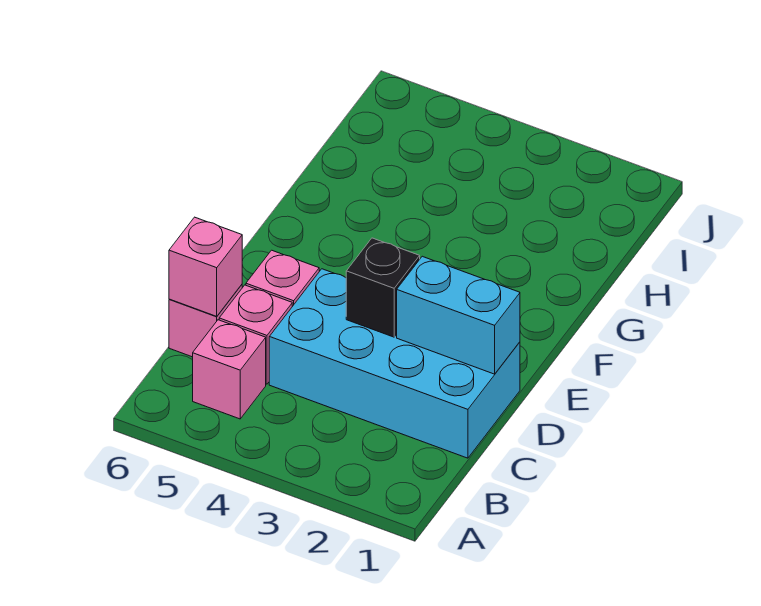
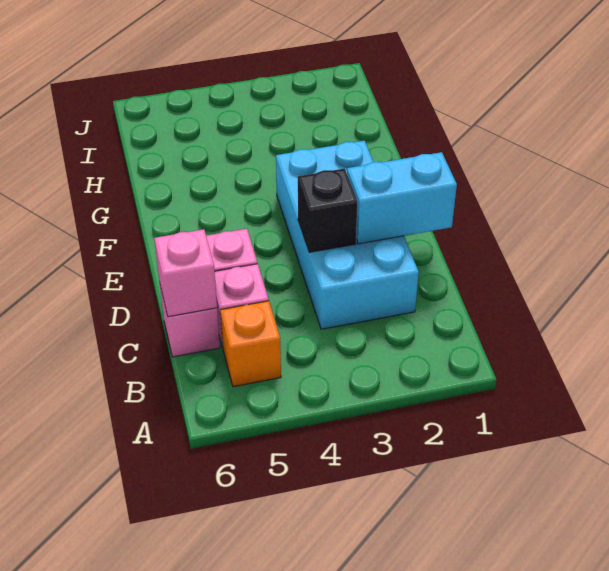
pink 1x1 brick [193,320,266,419] -> orange 1x1 brick [220,301,281,387]
cyan 2x4 brick [269,269,520,458] -> cyan 2x4 brick turned to [276,141,419,329]

